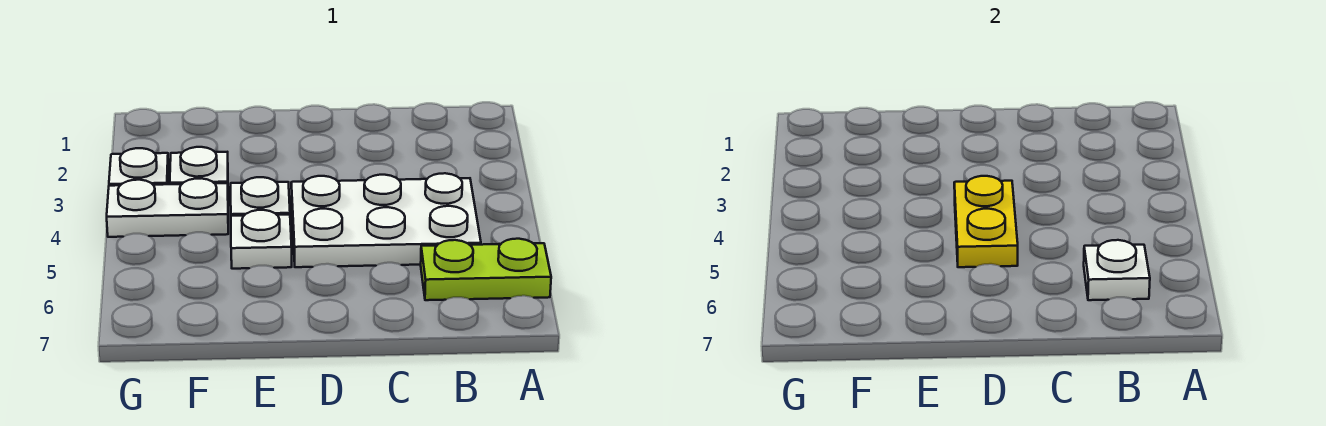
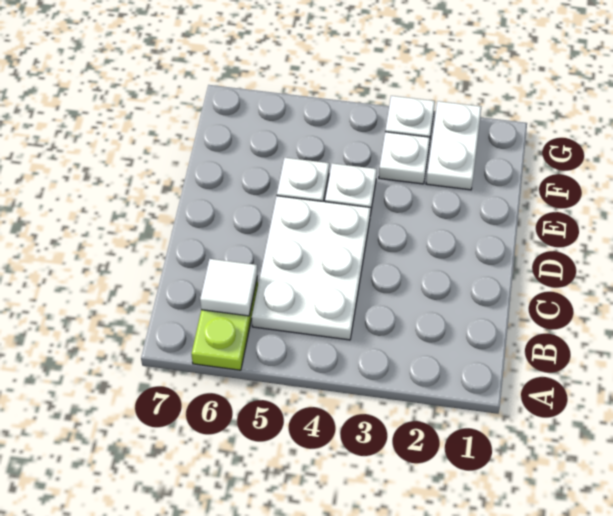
white 1x1 plate [1084,240,1150,300] -> white 1x1 tile [200,259,258,316]
yellow 1x2 plate [954,176,1018,267] -> none
white 1x2 plate [107,178,228,237] -> white 1x2 plate moved to [426,101,481,190]

